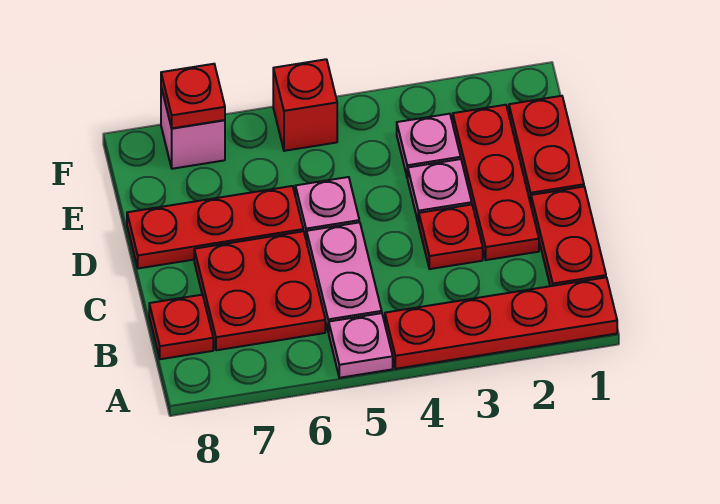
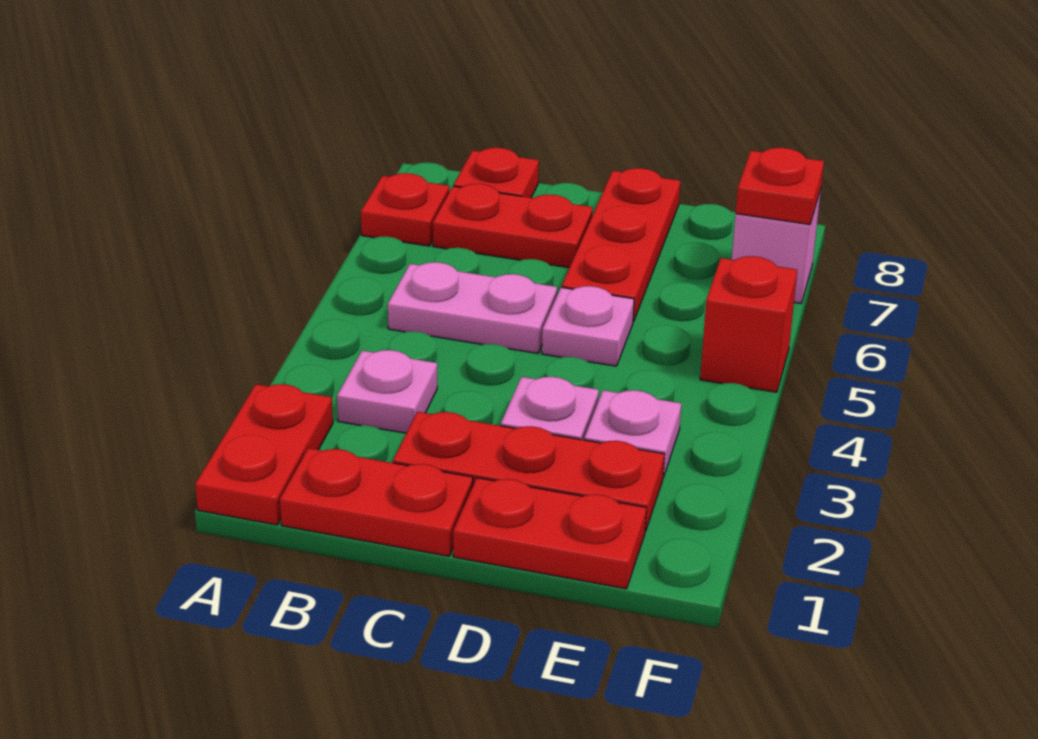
red 1x4 plate [385,277,617,369] -> red 1x2 plate [195,384,333,525]
pink 1x1 plate [329,313,393,378] -> pink 1x1 plate moved to [337,350,437,433]
red 2x2 plate [194,231,325,350] -> red 1x2 plate [433,184,593,268]
red 1x1 plate [418,205,483,269] -> red 1x1 plate moved to [361,173,449,246]

